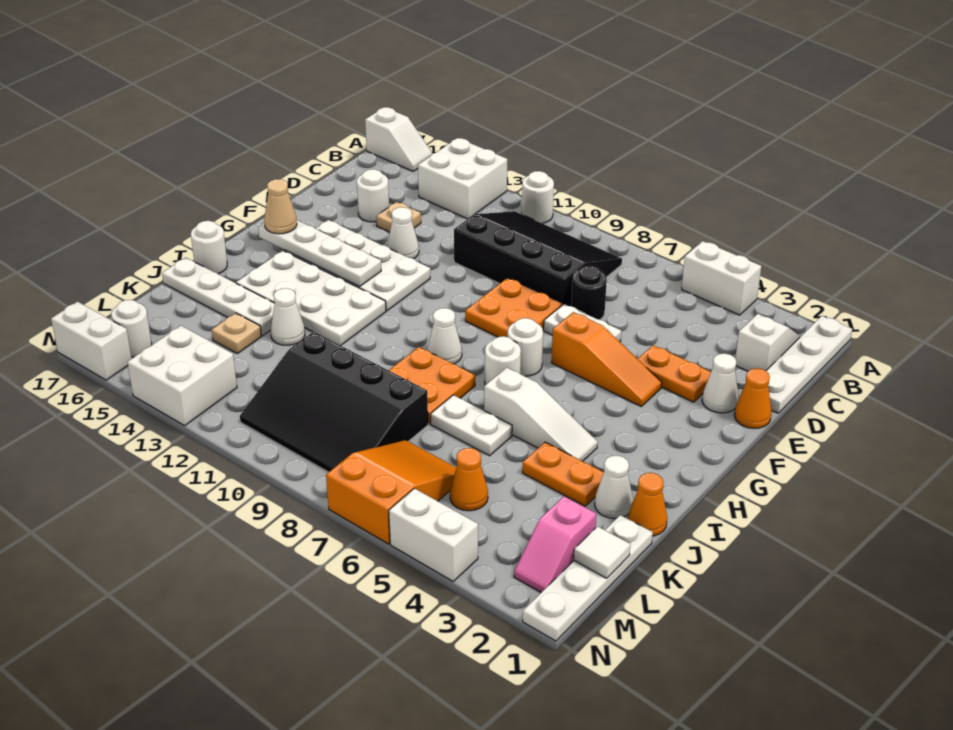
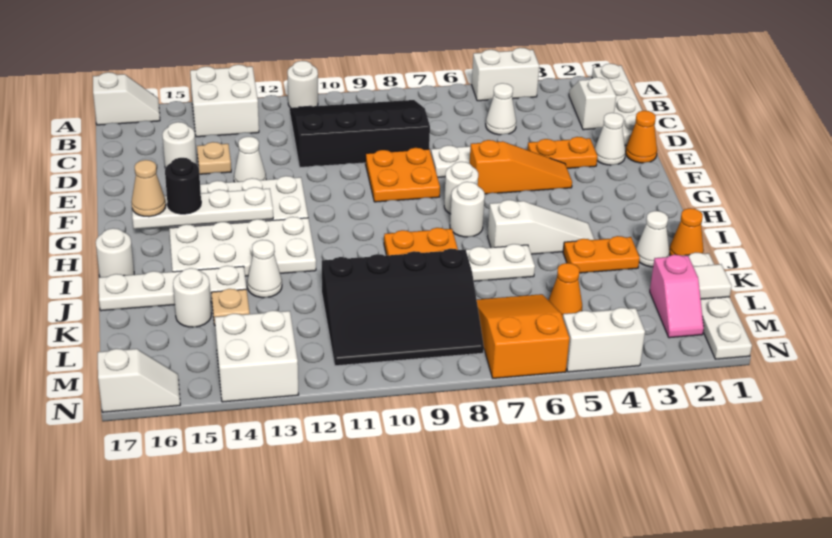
black 1x1 round brick [571,266,607,320] -> black 1x1 round brick moved to [165,158,201,214]
white 1x1 cone [427,308,462,364] -> white 1x1 cone moved to [486,83,516,135]
white 1x1 round brick [111,300,152,357] -> white 1x1 round brick moved to [173,268,211,327]
white 1x2 brick [51,302,132,380] -> white 1x2 slope [98,349,180,412]

